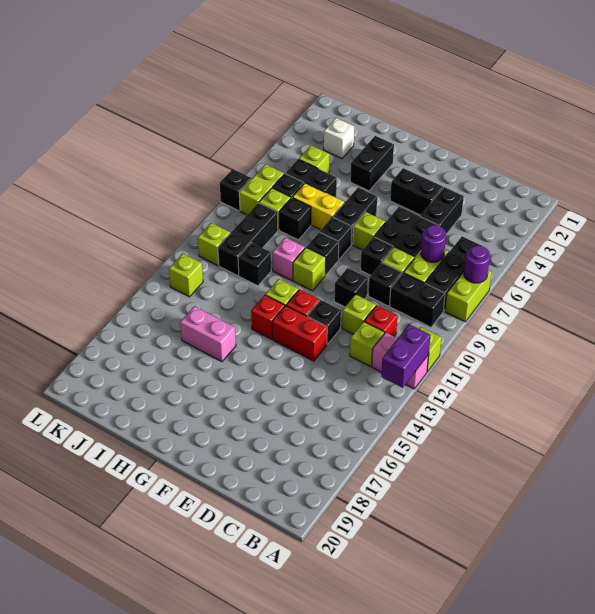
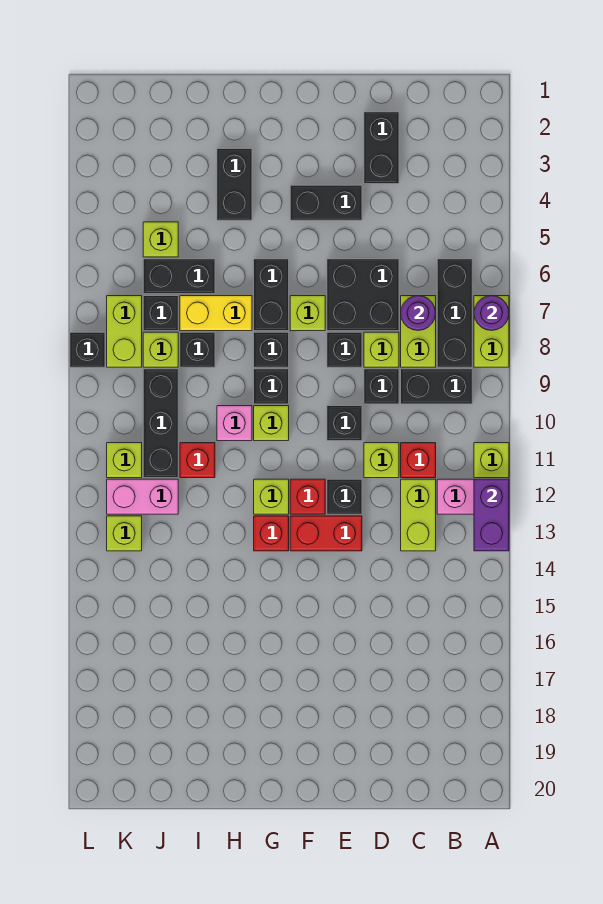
lime 1x1 brick [350,322,384,366] -> lime 1x2 brick [401,479,436,551]
black 1x2 brick [420,187,464,234] -> black 1x2 brick moved to [364,112,399,184]
pink 1x2 brick [180,306,236,362] -> pink 1x2 brick moved to [107,479,178,514]
black 1x1 brick [238,243,271,286] -> red 1x1 brick [180,443,215,478]
white 1x1 brick [324,118,354,158] -> none

